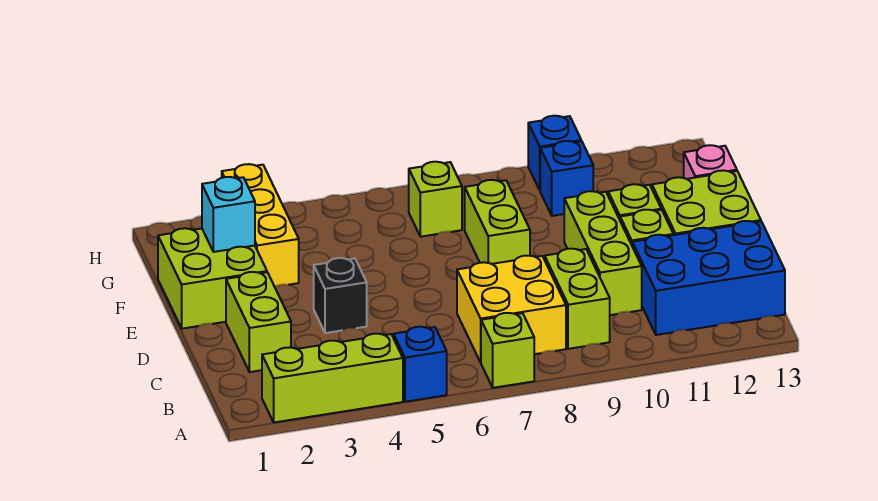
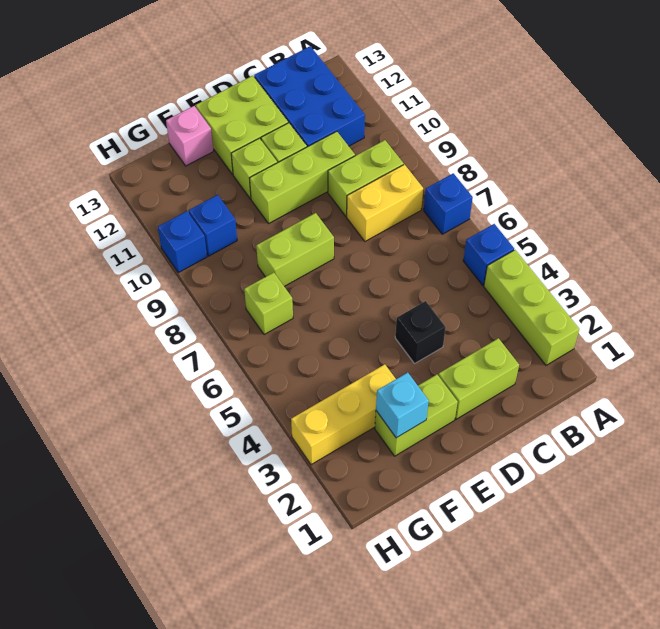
lime 1x1 brick [481,313,534,388] -> blue 1x1 brick [424,173,473,234]
yellow 2x2 brick [457,256,566,362] -> yellow 1x2 brick [347,164,423,241]
lime 2x2 brick [158,228,267,329] -> lime 1x2 brick [375,375,458,456]

